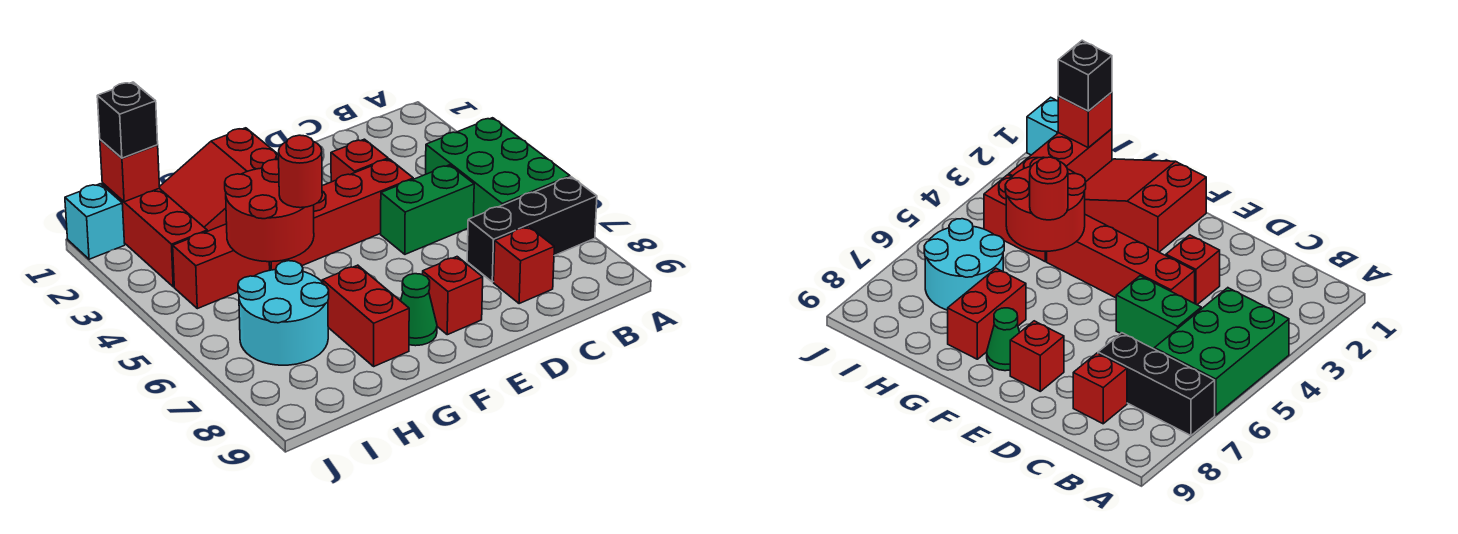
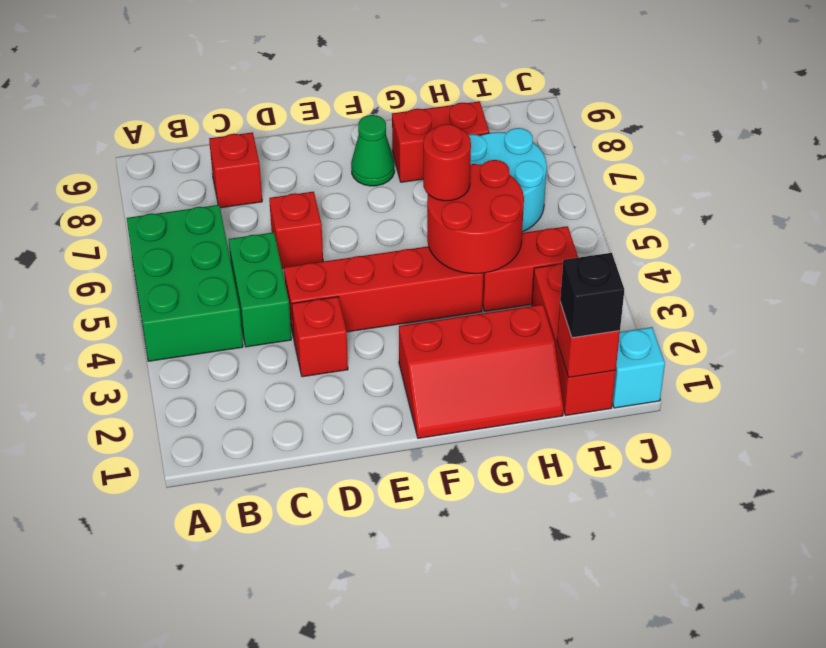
black 1x3 brick [467,177,597,282] -> none
green 1x2 brick [381,165,474,254] -> green 1x2 brick turned to [229,232,291,347]
red 1x1 brick [423,257,483,335] -> red 1x1 brick moved to [269,192,323,268]
red 2x3 slope [160,128,279,231] -> red 2x3 slope turned to [399,305,564,438]
red 1x2 brick [322,265,409,366] -> red 1x2 brick turned to [392,101,489,182]

